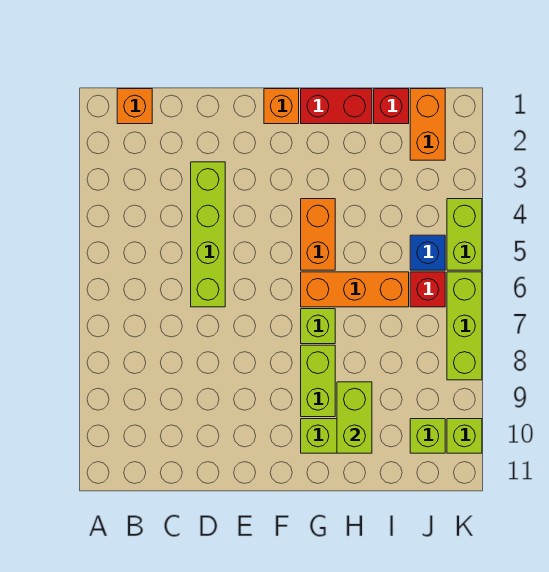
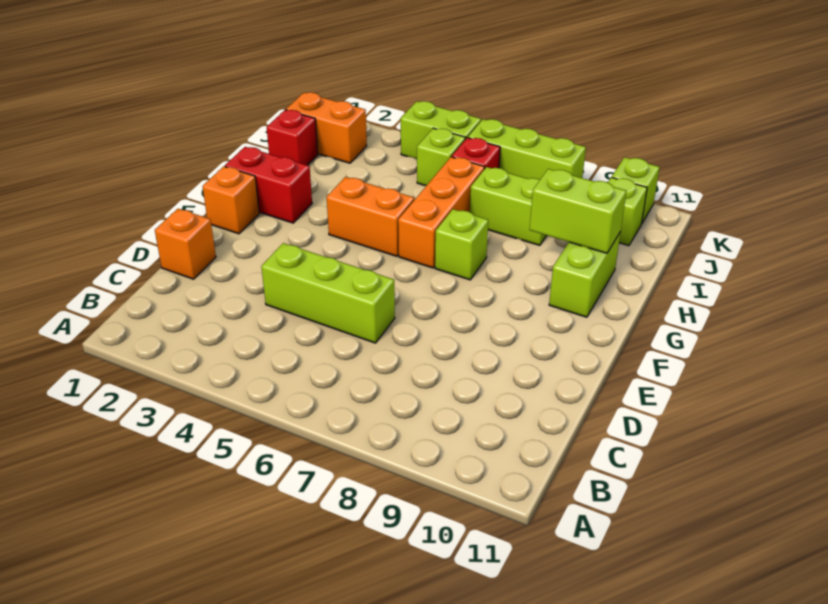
orange 1x1 brick [117,89,152,124] -> orange 1x1 brick moved to [155,209,216,279]
lime 1x4 brick [191,162,225,307] -> lime 1x3 brick [261,243,395,343]
red 1x2 brick [301,89,372,124] -> red 1x2 brick turned to [225,147,312,223]
lime 1x2 brick [301,345,335,417] -> lime 1x2 brick moved to [470,167,547,245]
blue 1x1 brick [410,235,445,270] -> lime 1x1 brick [417,128,466,186]

